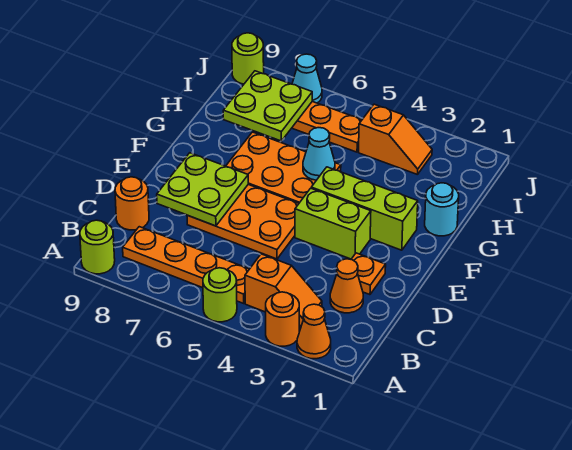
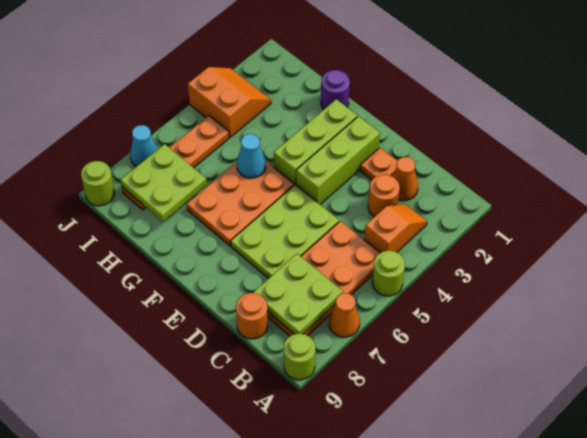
orange 1x1 cone [297,304,331,359] -> orange 1x1 cone moved to [329,293,360,337]
orange 1x1 round brick [266,292,299,346] -> orange 1x1 round brick moved to [368,175,400,217]
orange 1x4 plate [123,227,249,303] -> orange 2x4 plate [267,221,380,336]
orange 2x3 plate [187,185,299,259] -> lime 2x3 plate [231,185,339,279]
lime 2x2 plate [157,153,248,226] -> lime 2x2 plate moved to [253,254,343,334]
lime 1x2 brick [295,188,371,259] -> lime 1x3 brick [296,116,380,204]
cyan 1x1 round brick [425,183,459,236] -> purple 1x1 round brick [321,70,350,109]
orange 1x2 slope [359,104,432,175] -> orange 2x2 slope [188,67,271,137]

